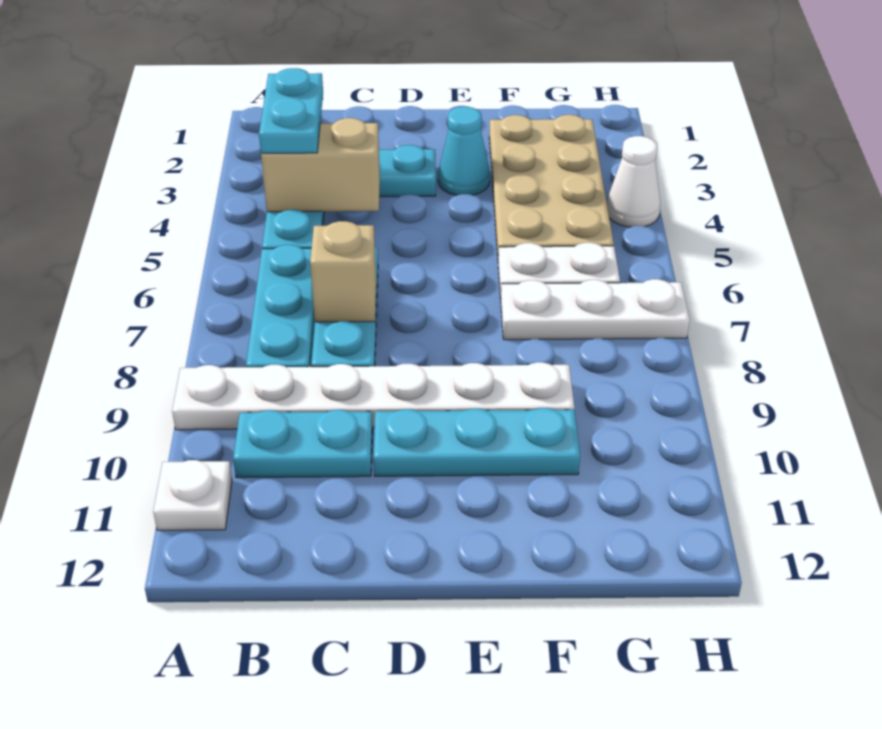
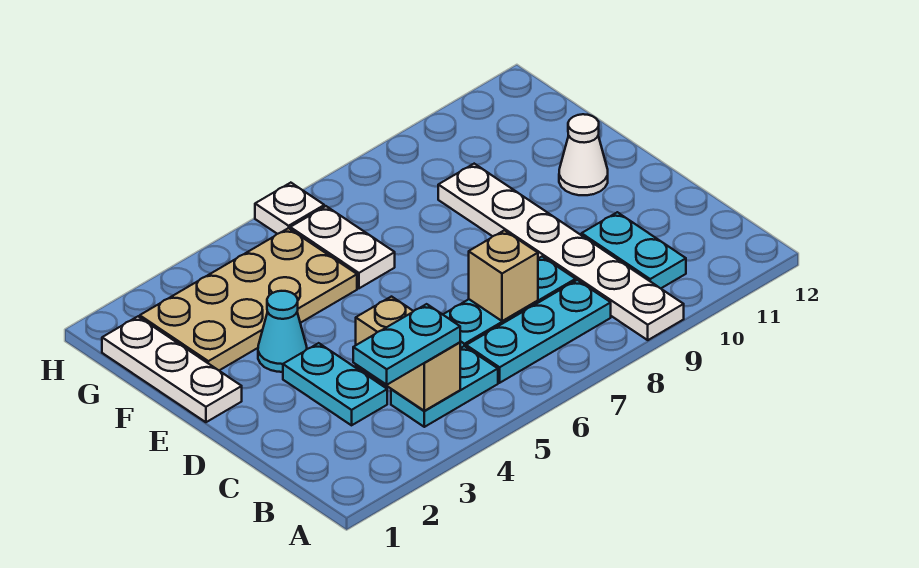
white 1x1 plate [153,460,232,530] -> white 1x1 plate moved to [255,183,324,234]
cyan 1x3 plate [374,408,580,476] -> none
white 1x3 plate [501,279,690,340] -> white 1x3 plate moved to [102,317,242,422]
white 1x1 cone [607,136,660,227] -> white 1x1 cone moved to [559,114,608,195]

